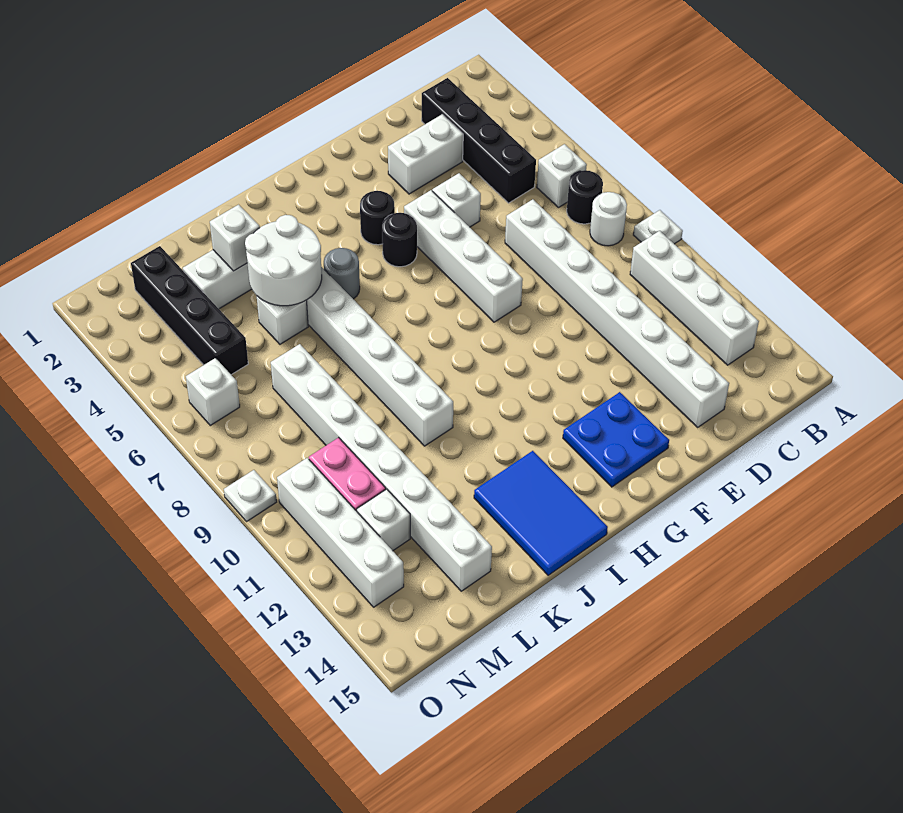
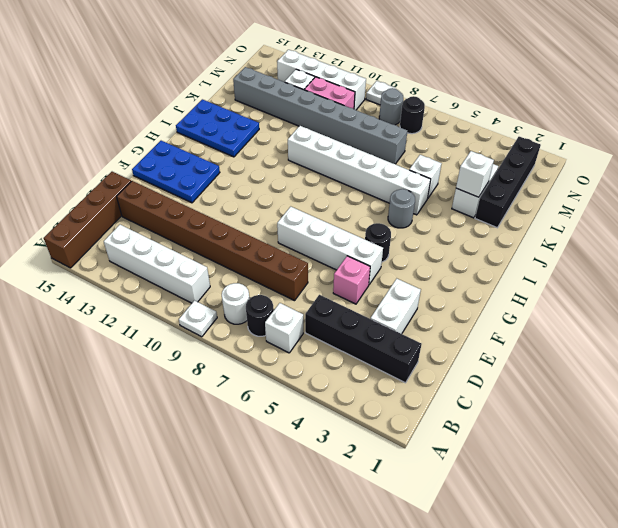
none -> brown 1x4 brick [44,172,131,268]
white 1x8 brick [505,199,729,427] -> brown 1x8 brick [117,181,308,301]
white 1x1 brick [432,173,481,227] -> pink 1x1 brick [333,256,370,304]
blue 2x2 plate [563,392,669,487] -> blue 2x3 plate [132,141,220,203]
black 1x1 round brick [360,191,395,245] -> black 1x1 round brick moved to [400,96,425,134]
blue 2x3 tile [474,451,608,575] -> blue 2x3 plate [176,99,259,157]
white 2x2 round brick [245,215,322,306] -> none
white 1x8 brick [271,344,492,591] -> grey 1x8 brick [233,67,407,164]
black 1x4 brick [131,246,248,375] -> black 1x4 brick turned to [475,137,541,228]
white 1x1 brick [186,358,240,425] -> none
none -> grey 1x1 round brick [379,88,403,125]

